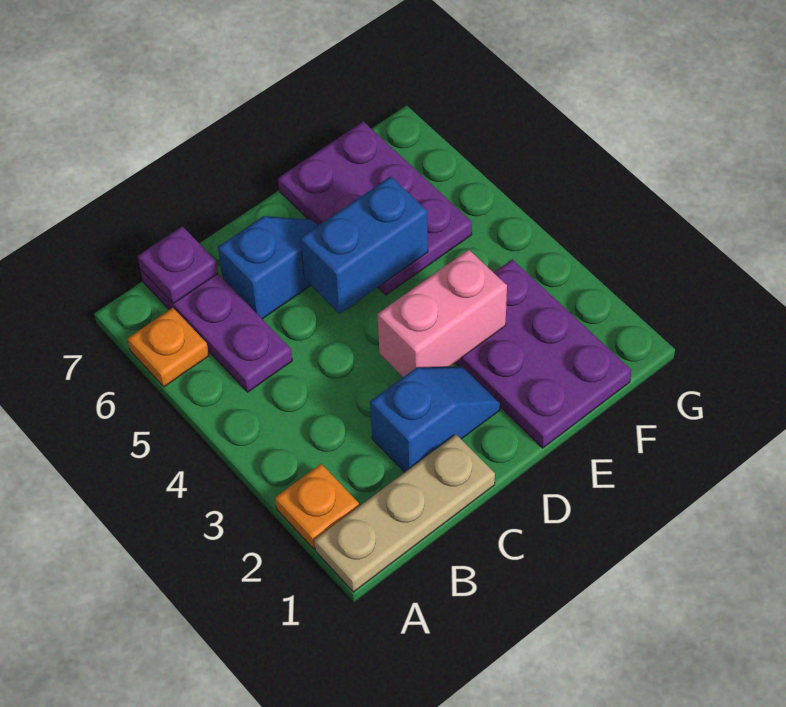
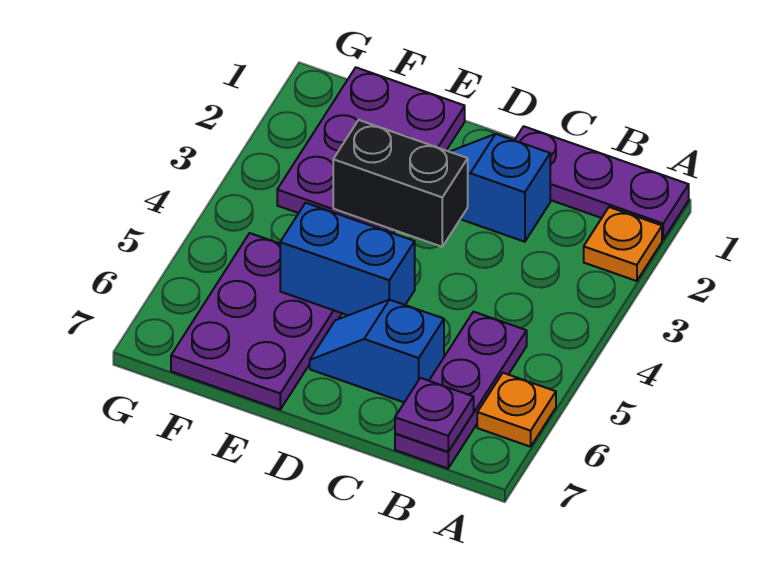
tan 1x3 plate [314,435,495,592] -> purple 1x3 plate [515,126,689,239]
pink 1x2 brick [377,250,507,377] -> black 1x2 brick [333,120,468,247]

